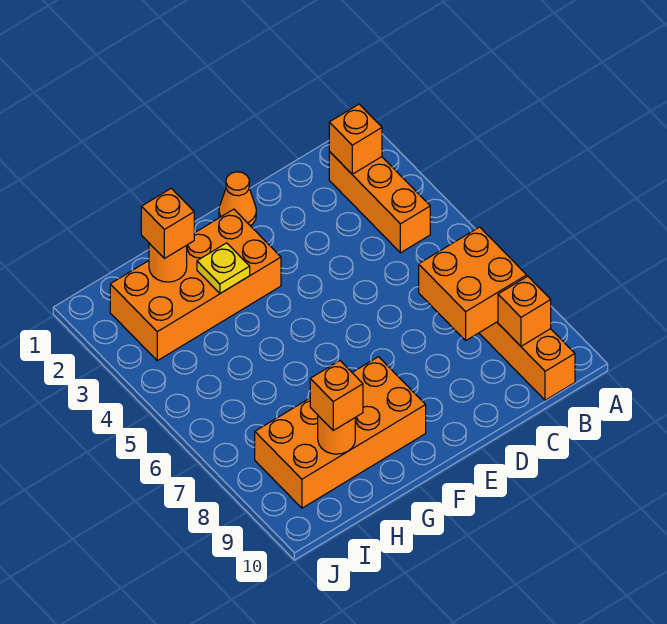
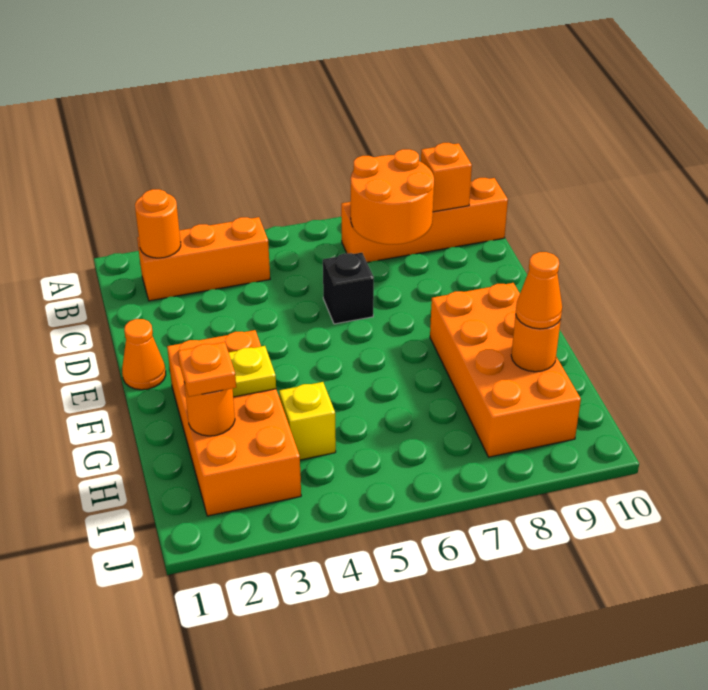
orange 1x1 brick [329,104,382,174] -> orange 1x1 round brick [135,189,181,258]
orange 2x2 brick [419,227,527,340] -> orange 2x2 round brick [351,149,434,244]
none -> black 1x1 brick [323,253,374,324]
orange 1x1 brick [141,188,194,258] -> orange 1x1 plate [178,342,236,397]
none -> yellow 1x1 brick [279,382,336,460]
orange 1x1 brick [310,361,363,430] -> orange 1x1 cone [516,252,562,329]

